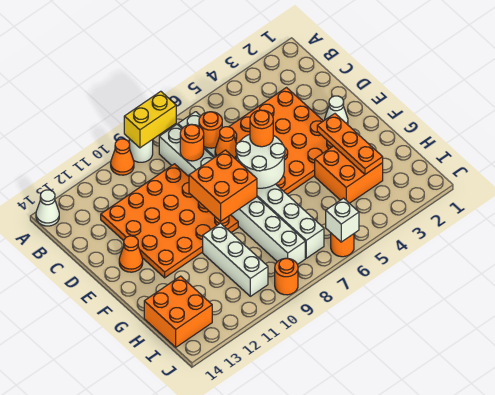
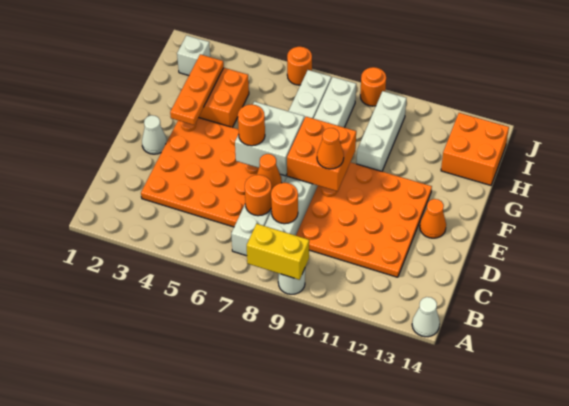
orange 1x1 cone [111,139,134,175] -> orange 1x1 cone moved to [317,128,344,169]
white 2x2 round brick [236,134,285,188] -> white 2x2 brick [235,102,304,176]
white 1x1 brick [326,198,359,242] -> white 1x1 brick moved to [177,36,210,75]

